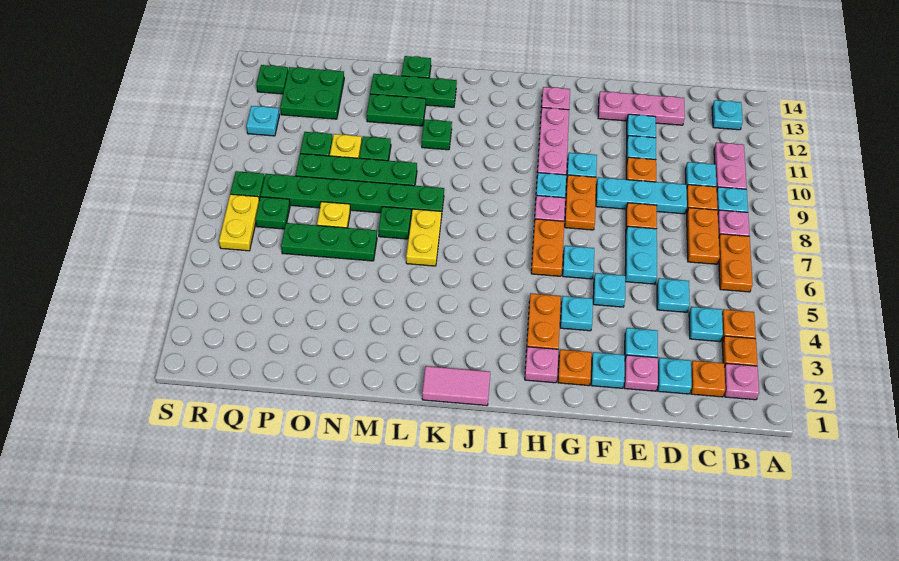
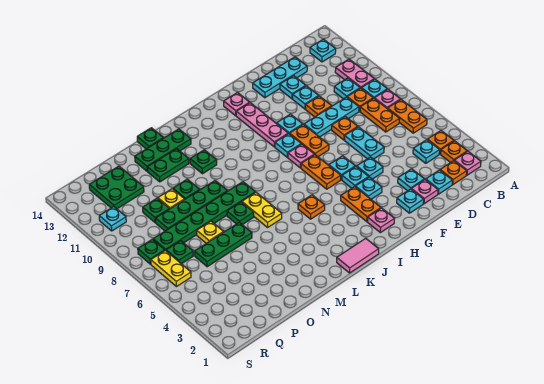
cyan 1x1 plate [657,278,690,312] -> cyan 1x1 plate moved to [342,166,368,188]
pink 1x3 plate [598,91,685,125] -> cyan 1x3 plate [253,57,307,98]
orange 1x1 plate [558,350,592,386] -> orange 1x1 plate moved to [298,195,325,219]
green 1x1 plate [256,65,288,94] -> none

